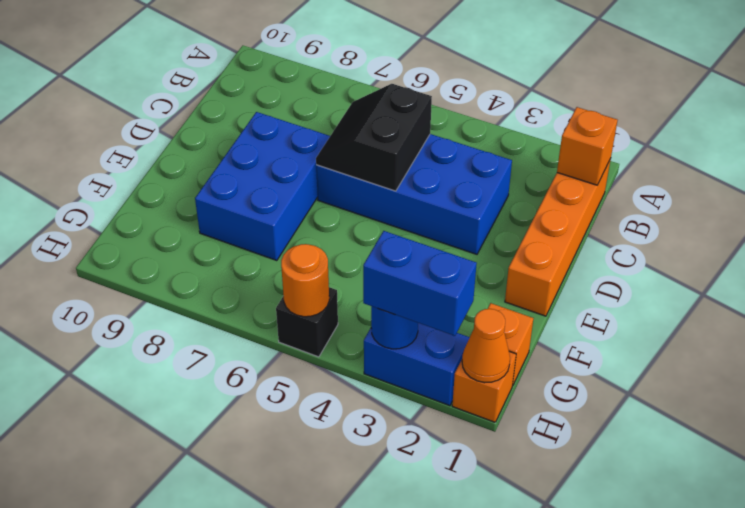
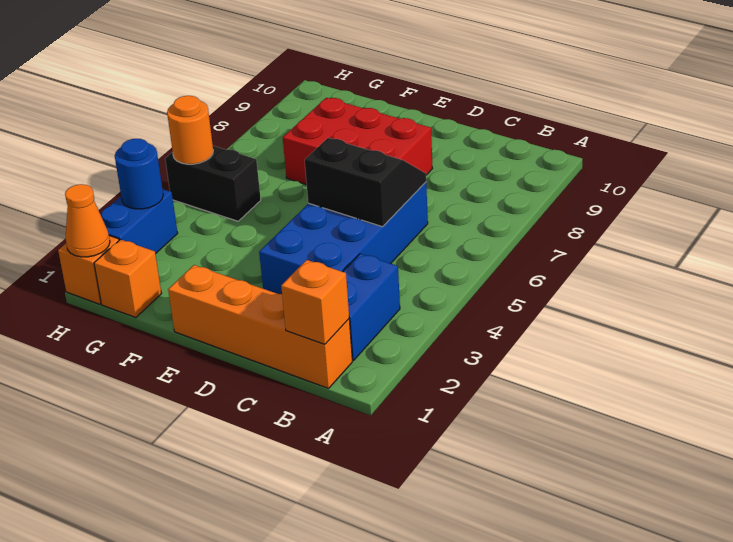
blue 2x3 brick [195,112,330,261] -> red 2x3 brick [283,98,432,185]
blue 1x2 brick [363,231,477,336] -> blue 1x2 brick moved to [343,254,400,360]
black 1x1 brick [276,287,338,357] -> black 1x2 brick [165,146,261,221]

